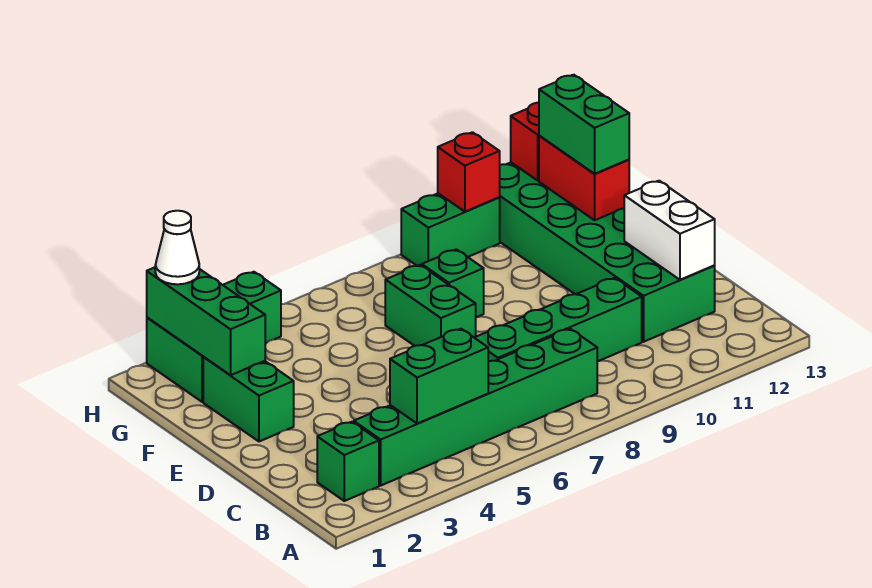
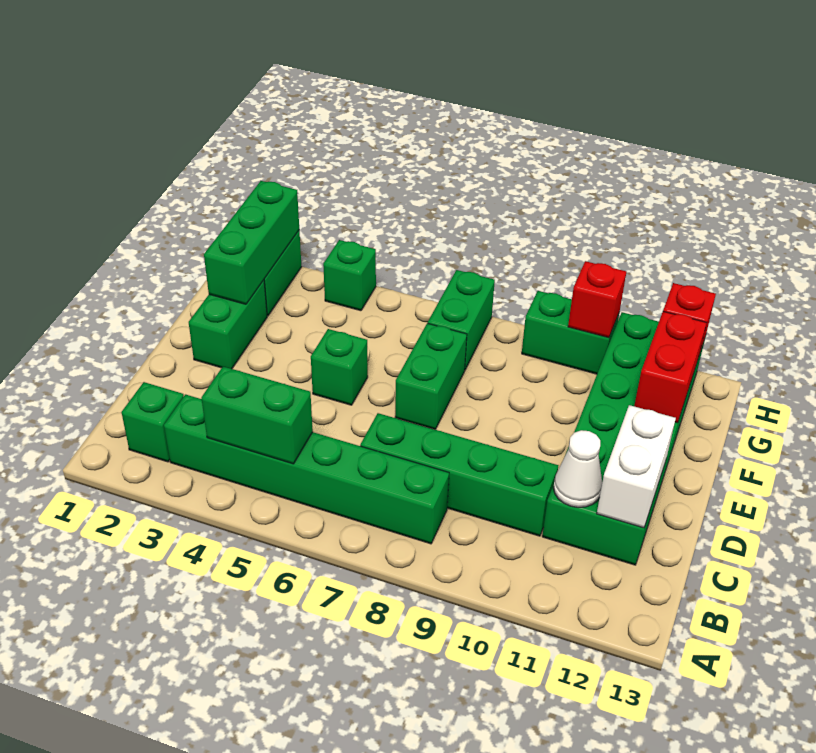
green 1x1 brick [422,249,484,317] -> green 1x1 brick moved to [311,329,368,405]
green 1x2 brick [539,75,629,174] -> green 1x2 brick moved to [428,270,495,369]
white 1x1 cone [155,211,199,284] -> white 1x1 cone moved to [553,430,602,507]

